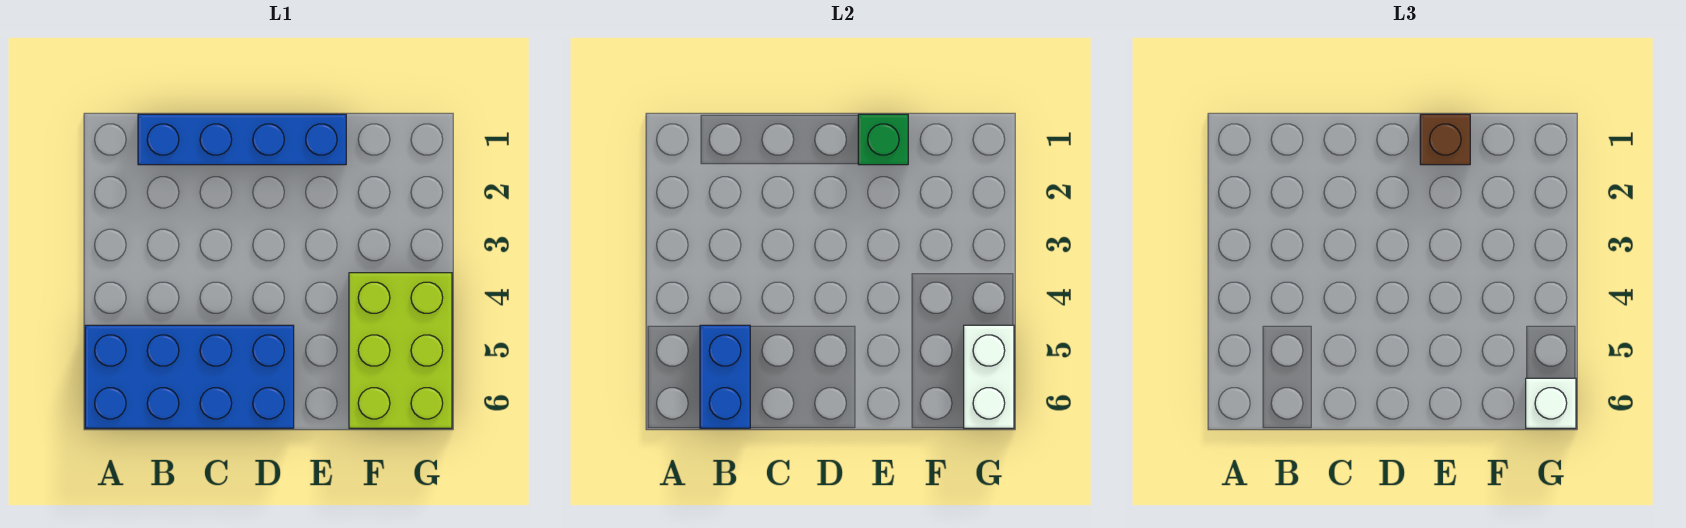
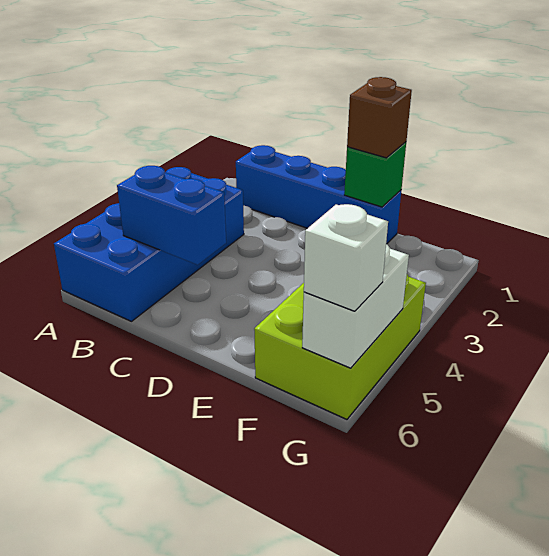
blue 2x4 brick [85,325,294,428] -> blue 2x4 brick turned to [54,167,244,321]
blue 1x2 brick [700,325,750,428] -> blue 1x2 brick turned to [117,166,226,265]

